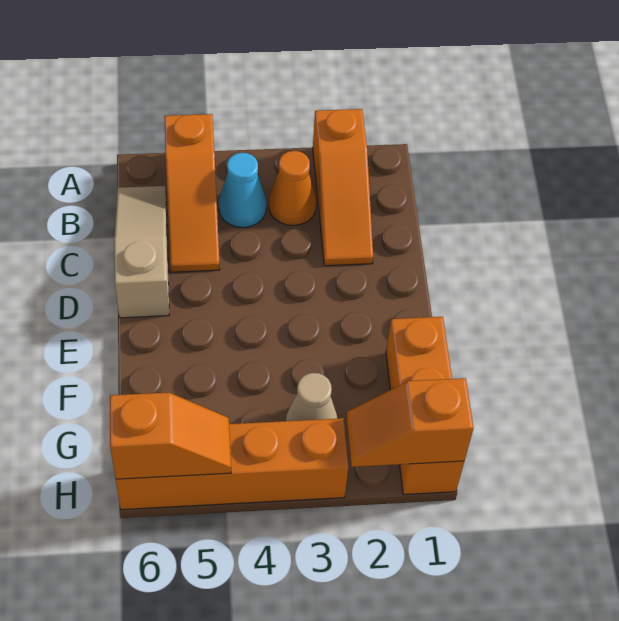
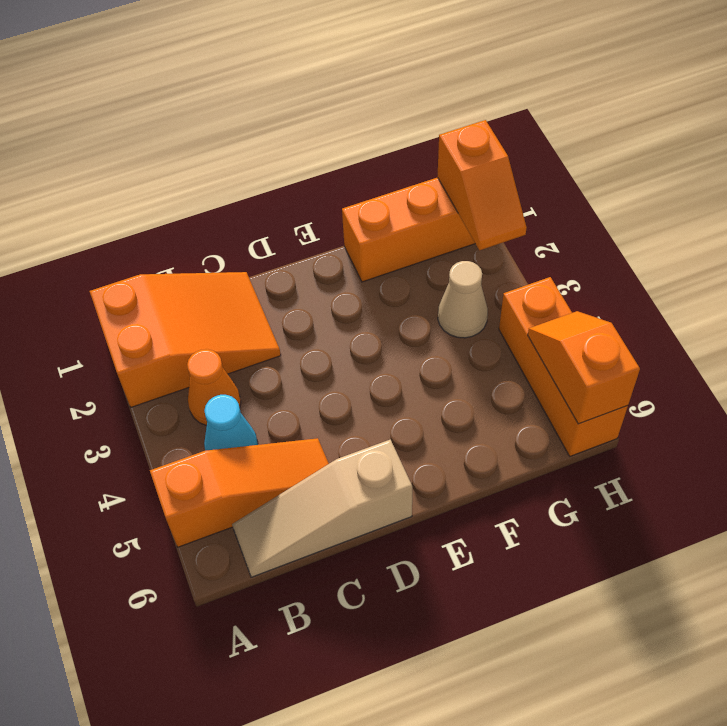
orange 1x3 slope [313,109,373,266] -> orange 2x3 slope [90,272,281,407]
orange 1x4 brick [116,418,349,510] -> orange 1x3 brick [499,277,628,456]

